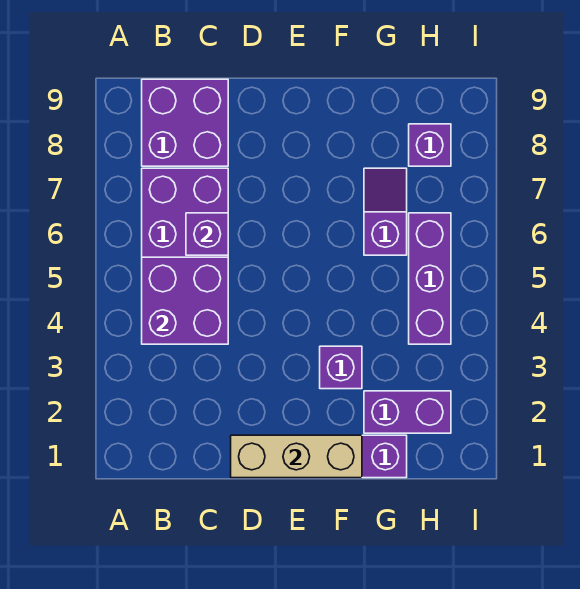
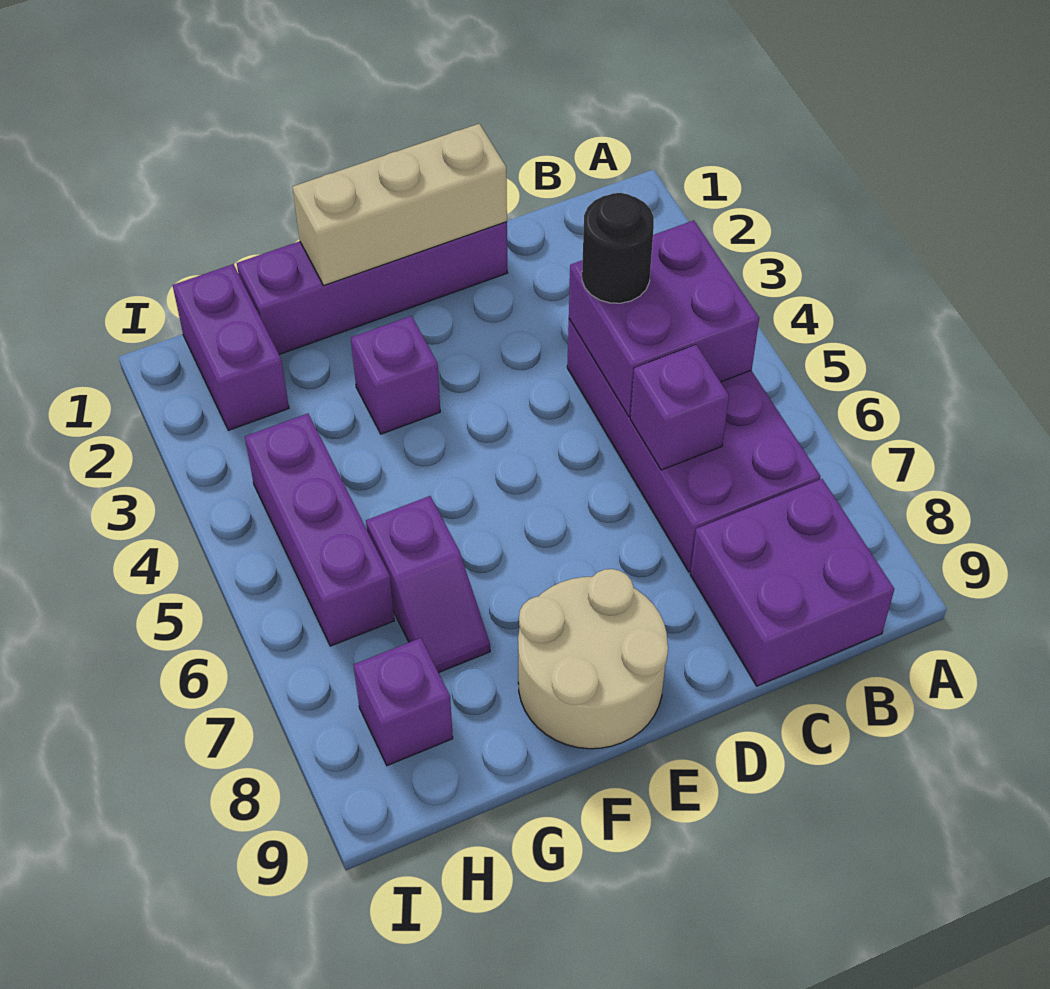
none -> black 1x1 round brick [582,193,654,303]
none -> tan 2x2 round brick [518,569,668,749]
purple 1x2 brick [364,391,451,433] -> purple 1x2 brick turned to [173,264,289,430]

